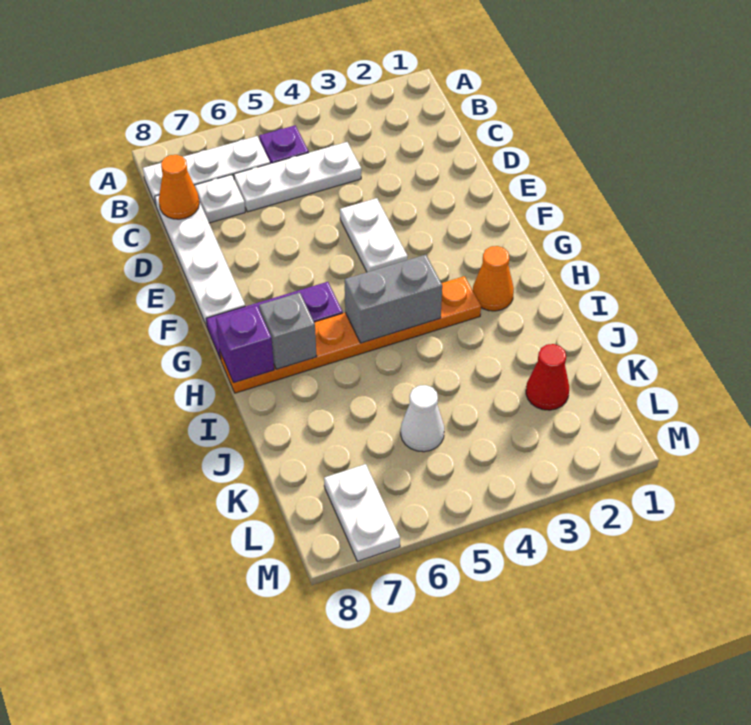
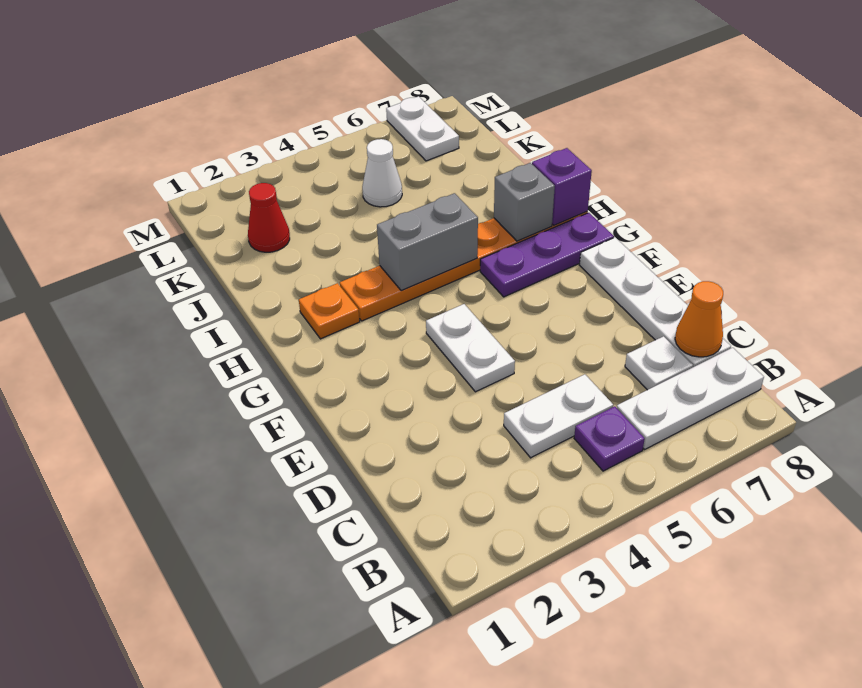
white 1x3 plate [234,142,361,212] -> white 1x2 plate [504,374,613,458]
orange 1x1 cone [473,246,514,311] -> orange 1x1 plate [299,283,360,339]

